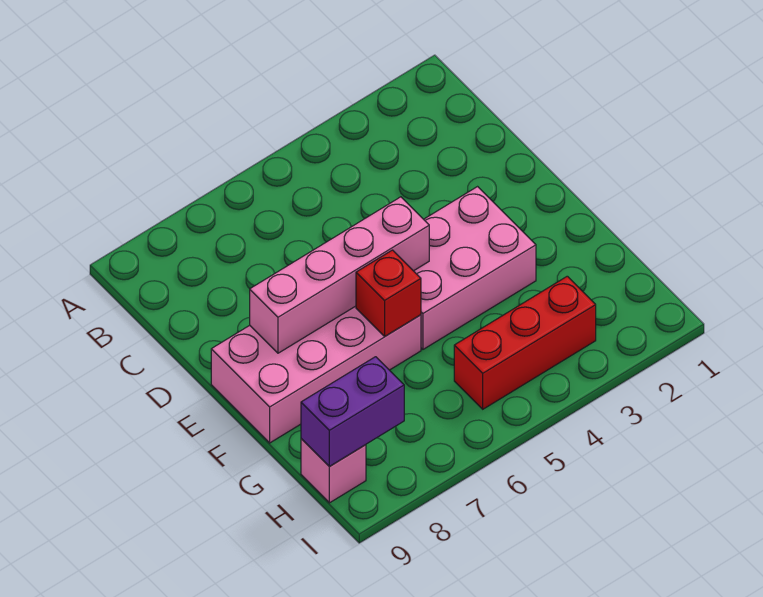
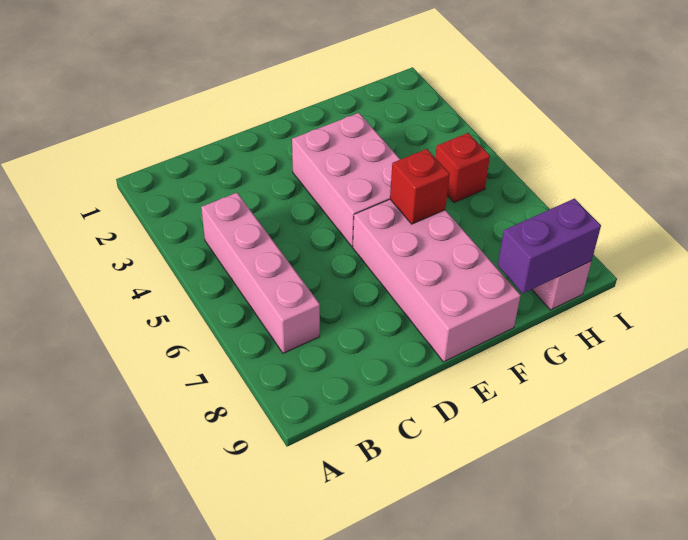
pink 1x4 brick [250,197,429,353] -> pink 1x4 brick moved to [201,193,320,353]
red 1x3 brick [454,276,596,409] -> red 1x1 brick [435,133,490,203]
purple 1x2 brick [301,357,404,467] -> purple 1x2 brick turned to [498,199,601,293]

